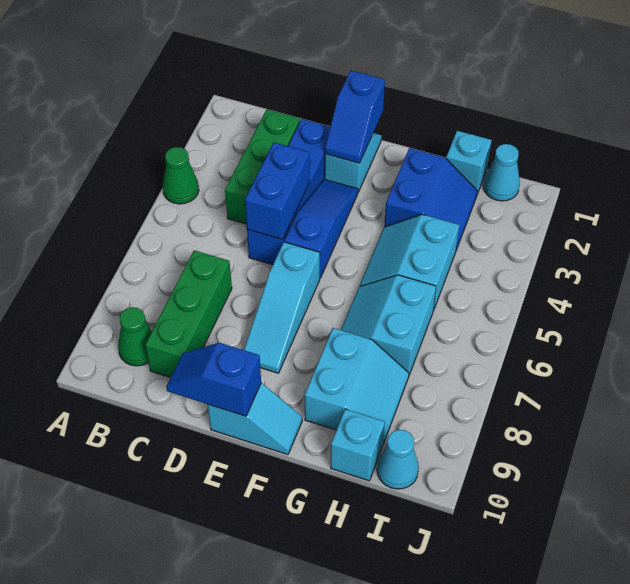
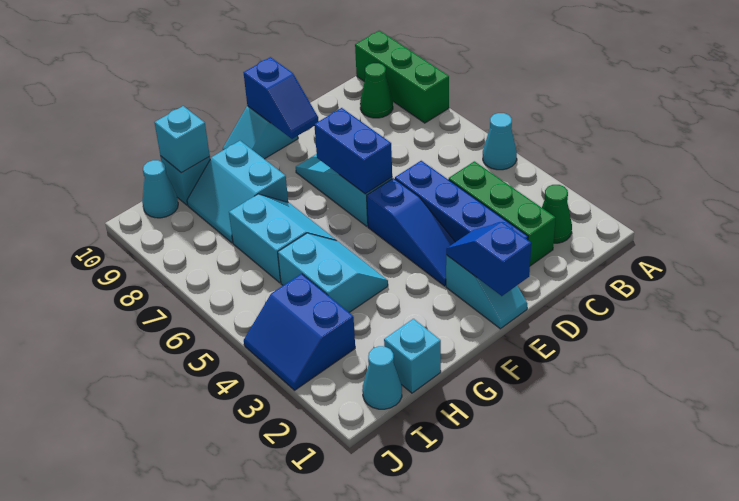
green 1x1 cone [163,147,199,204] -> green 1x1 cone moved to [542,185,572,243]
none -> cyan 1x1 cone [483,113,517,170]
green 1x3 brick [145,250,232,378] -> green 1x3 brick moved to [355,30,449,123]
blue 1x2 brick [245,142,310,240] -> blue 1x2 brick moved to [314,108,392,194]
blue 1x2 slope [166,343,261,416] -> blue 1x2 slope turned to [244,57,319,139]
blue 2x2 slope [384,148,478,250] -> blue 2x2 slope moved to [244,274,355,390]
none -> cyan 1x1 brick [154,106,210,173]

